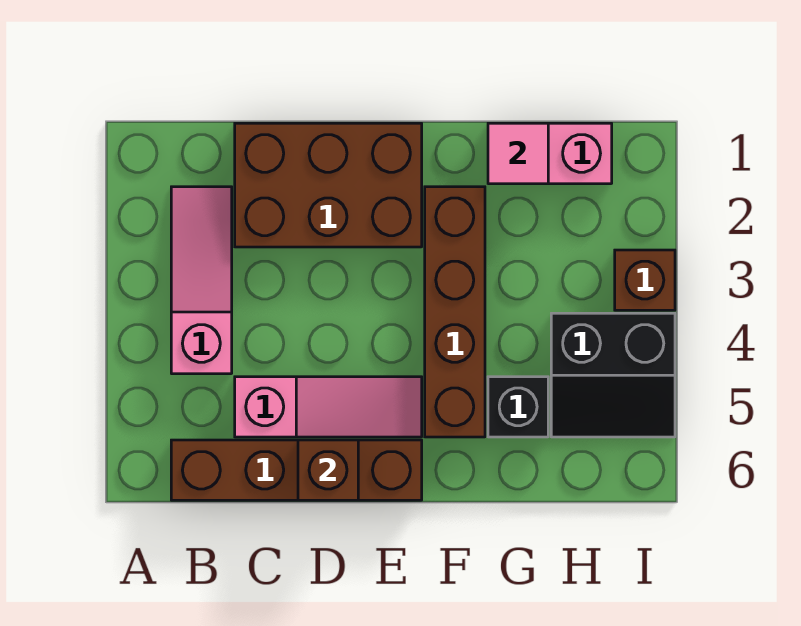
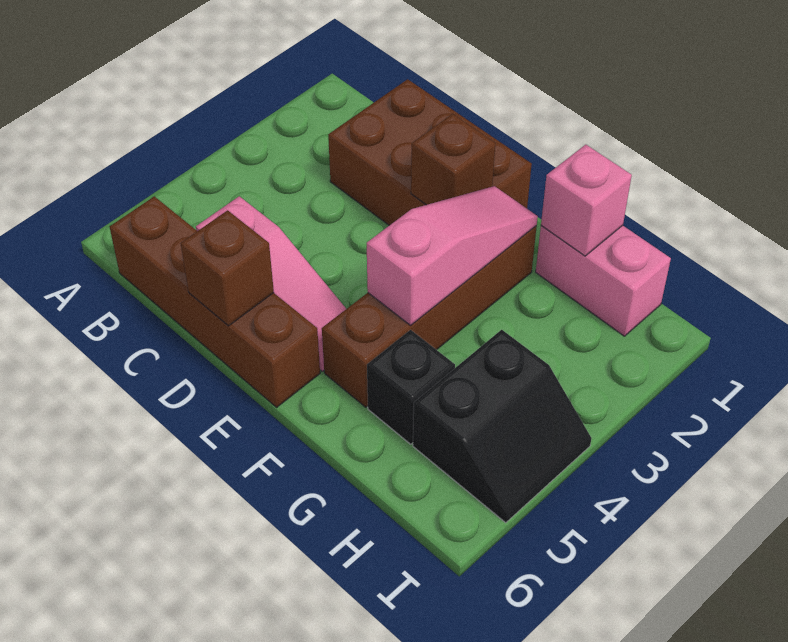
pink 1x3 slope [171,187,232,374] -> pink 1x3 slope moved to [367,186,538,325]
pink 1x1 tile [488,123,548,184] -> pink 1x1 brick [541,145,632,256]
black 2x2 slope [551,313,675,437] -> black 2x2 slope turned to [413,330,591,523]
brown 1x1 brick [615,250,675,310] -> brown 1x1 brick moved to [411,114,495,205]

